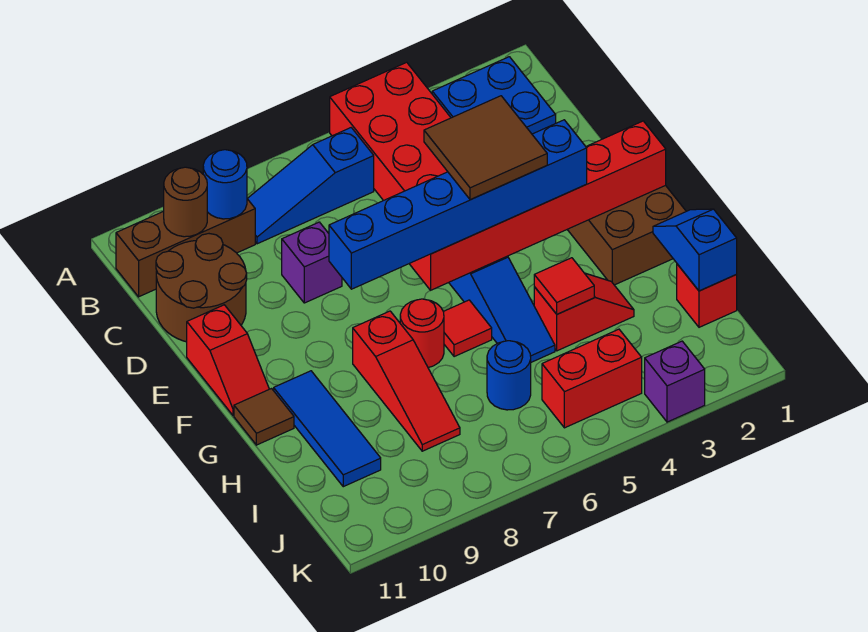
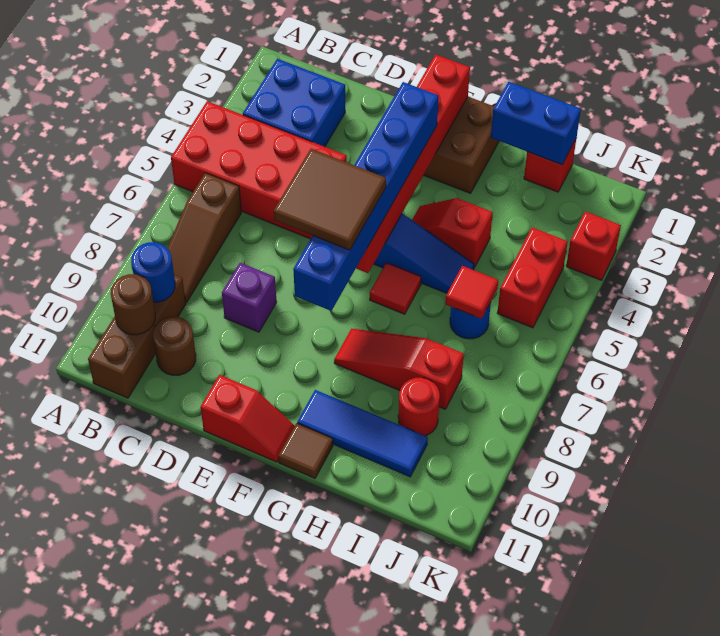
blue 1x3 slope [247,128,374,244] -> brown 1x3 slope [167,173,241,302]
brown 2x2 round brick [156,234,247,342] -> brown 1x1 round brick [153,316,196,375]
brown 2x2 tile [424,96,547,200] -> brown 2x2 tile moved to [273,149,386,250]
red 1x1 round brick [400,299,444,368] -> red 1x1 round brick moved to [398,378,440,436]
red 1x3 slope [353,311,460,451] -> red 1x3 slope turned to [334,329,464,409]
blue 1x2 slope [653,209,737,291] -> blue 1x2 brick [491,82,581,165]
red 1x2 slope [534,273,634,351] -> red 1x2 slope turned to [412,198,493,267]
red 1x1 tile [534,258,594,314] -> red 1x1 tile moved to [445,266,498,319]
purple 1x1 brick [645,341,705,422] -> red 1x1 brick [566,211,621,280]

